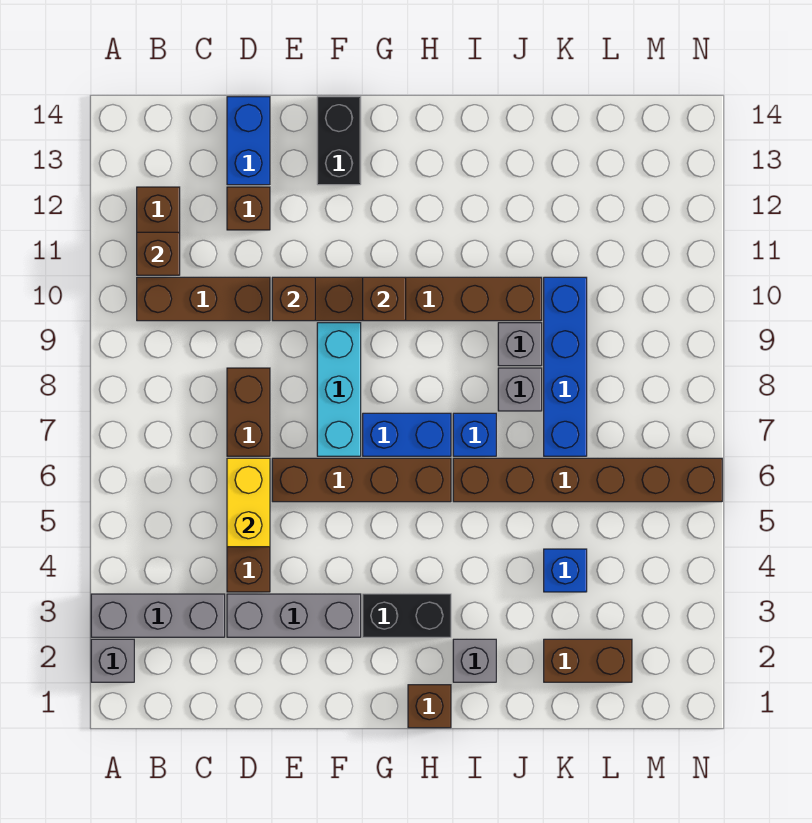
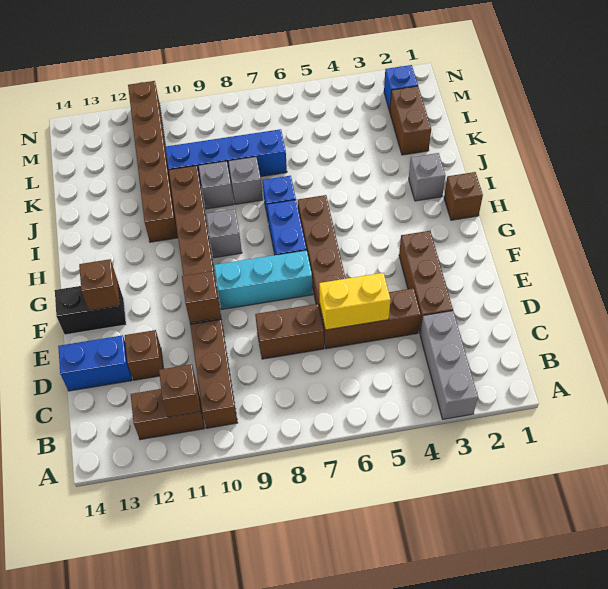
grey 1x1 brick [91,639,134,682] -> grey 1x1 brick moved to [206,209,242,258]
grey 1x3 brick [227,594,361,637] -> brown 1x3 brick [399,231,453,333]
black 1x2 brick [363,594,451,637] -> none
brown 1x1 brick [363,277,406,321] -> brown 1x1 brick moved to [79,259,120,311]
brown 1x6 brick [453,458,722,502] -> brown 1x6 brick moved to [128,81,178,242]
blue 1x1 brick [544,549,587,592] -> blue 1x1 brick moved to [384,65,418,111]

